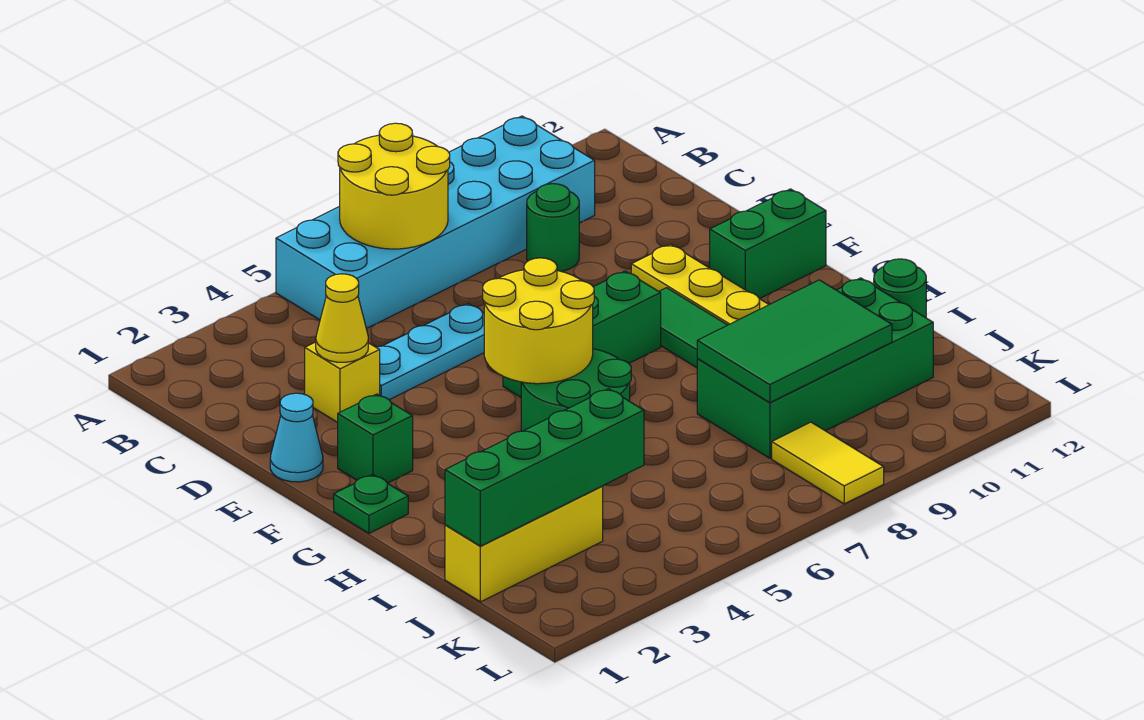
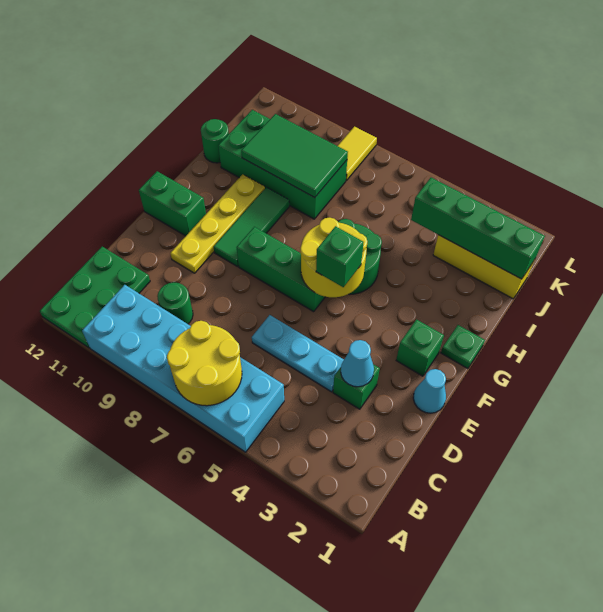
none -> green 2x3 plate [40,247,150,348]
yellow 1x1 brick [305,342,380,423] -> green 1x1 brick [333,364,380,409]
yellow 1x1 cone [316,274,368,362] -> cyan 1x1 cone [341,340,374,387]
none -> green 1x1 brick [316,226,364,287]

